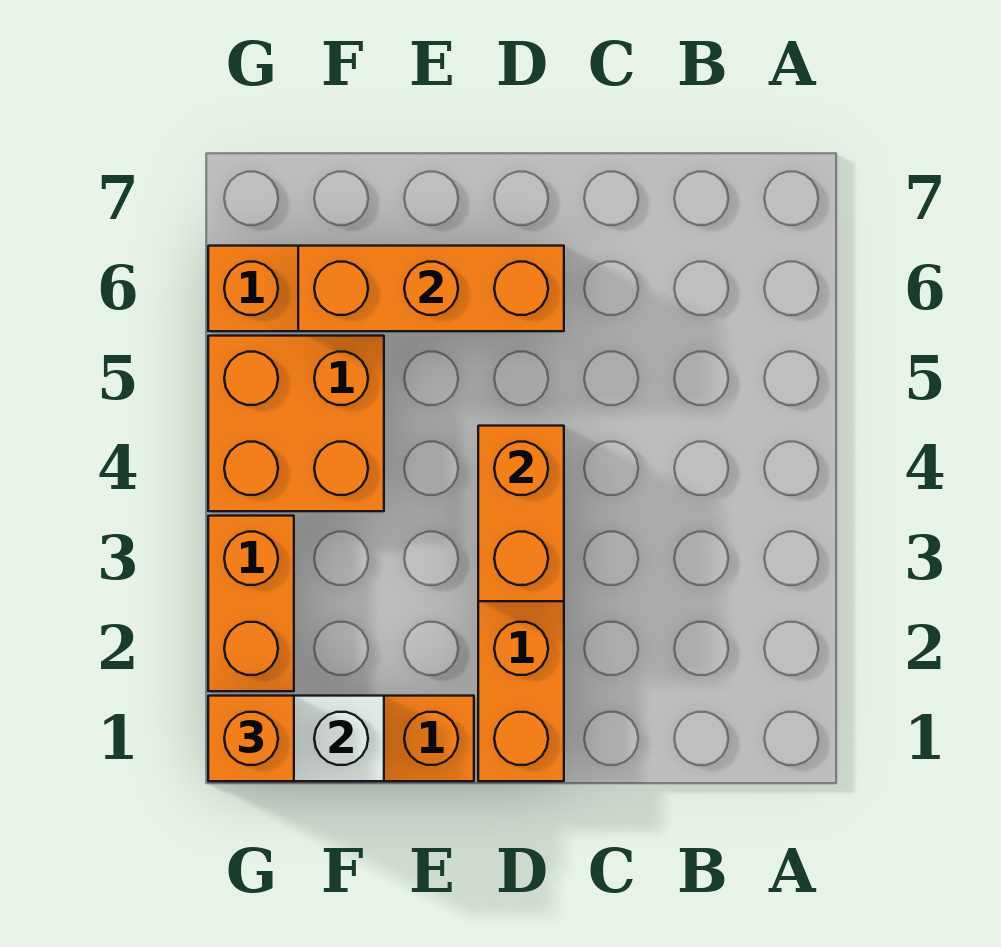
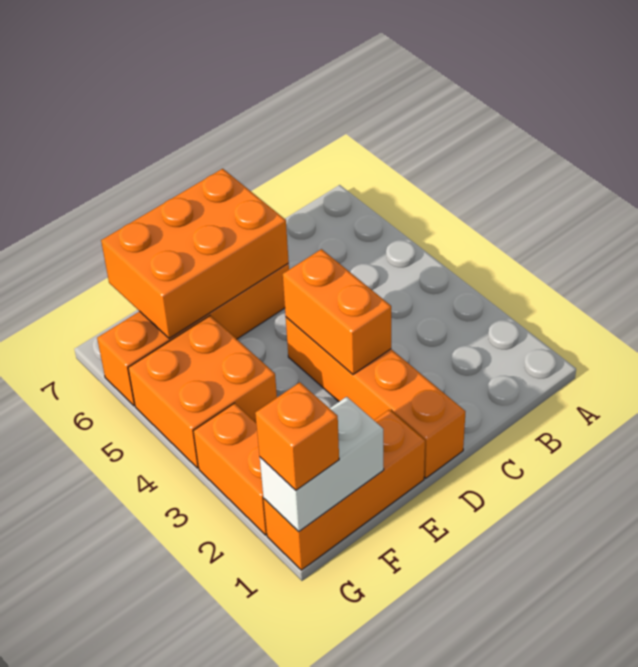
orange 1x3 brick [298,246,564,331] -> orange 2x3 brick [101,169,289,338]

